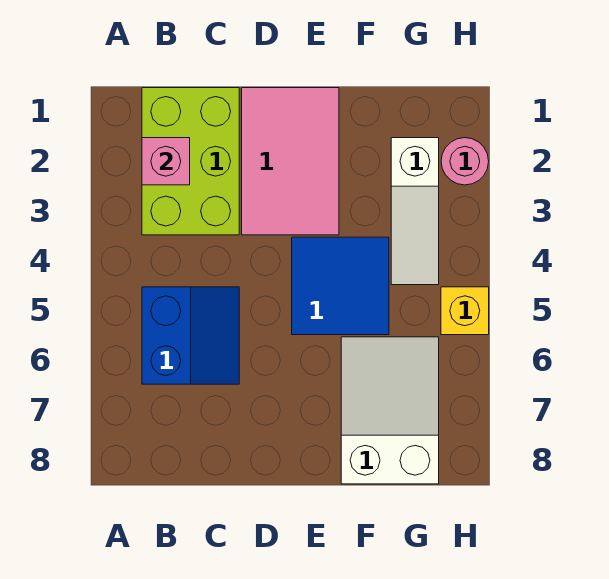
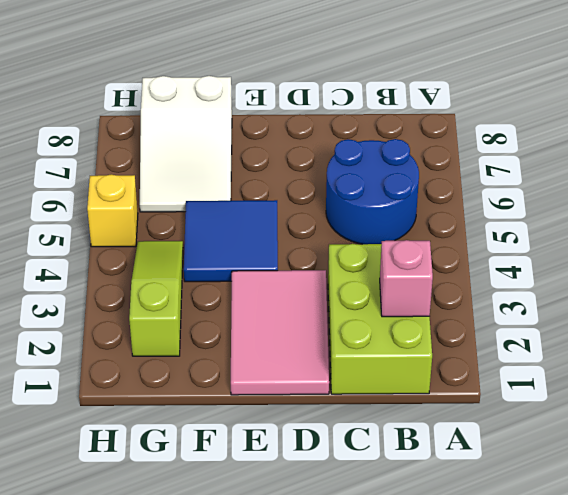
blue 2x2 slope [142,287,239,384] -> blue 2x2 round brick [326,139,419,244]
white 1x3 slope [391,138,439,285] -> lime 1x3 slope [129,241,183,356]
pink 1x1 round brick [441,138,489,185] -> none

